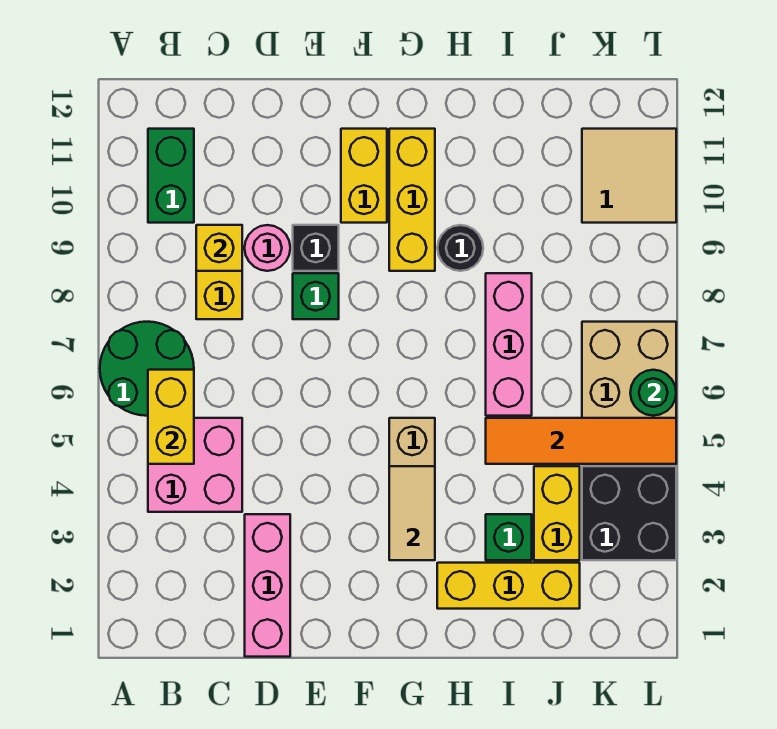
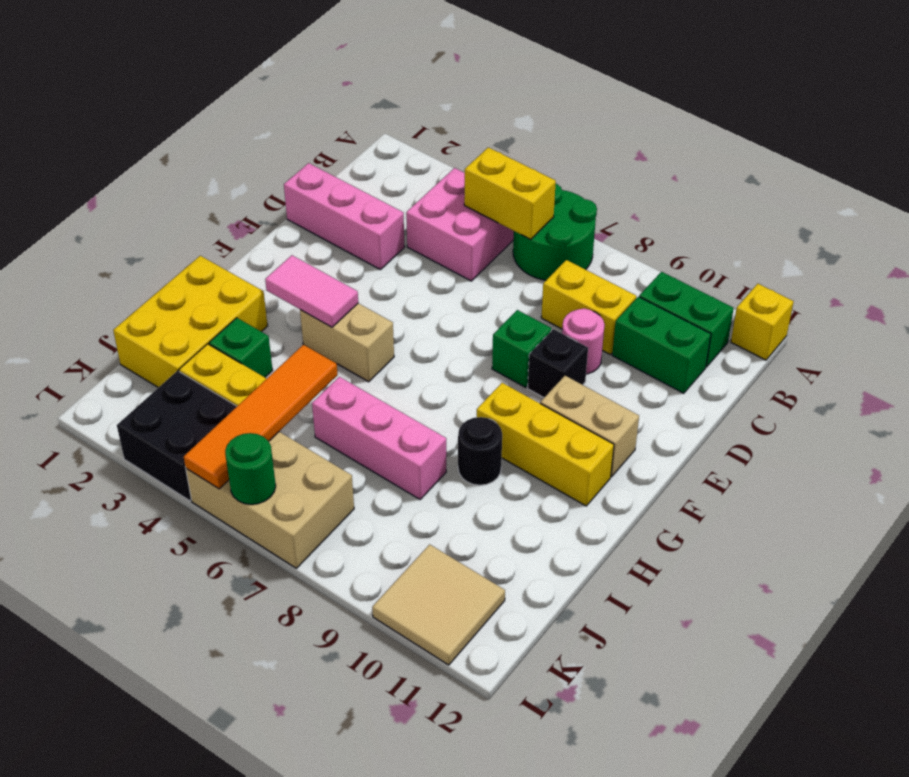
yellow 1x1 brick [196,225,242,271] -> yellow 1x1 brick moved to [731,284,794,360]
none -> green 1x2 brick [612,297,711,393]
yellow 1x2 brick [341,129,387,223] -> tan 1x2 brick [540,376,639,477]
tan 1x2 tile [389,466,435,560] -> pink 1x2 tile [265,255,358,327]
yellow 1x3 brick [437,563,580,609] -> yellow 2x3 brick [113,256,268,388]

